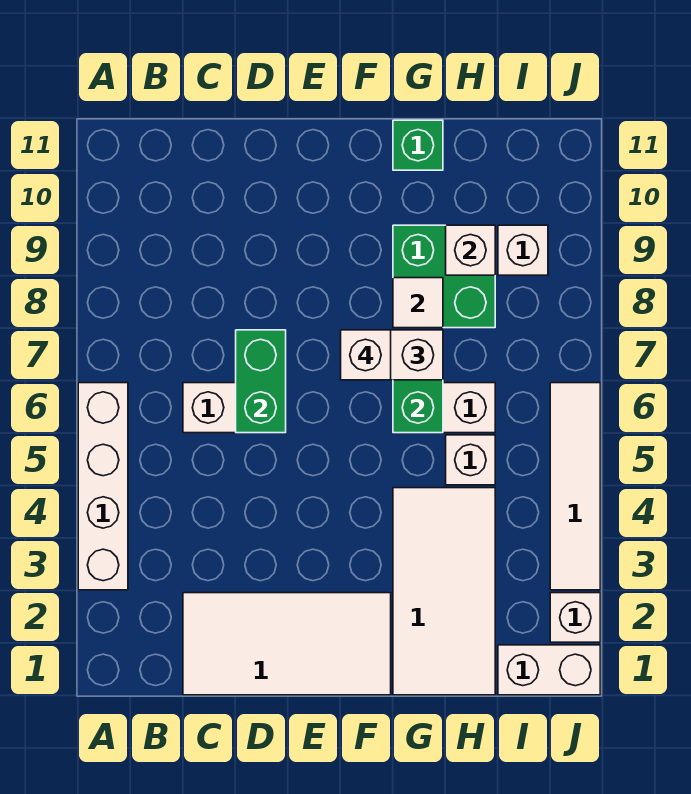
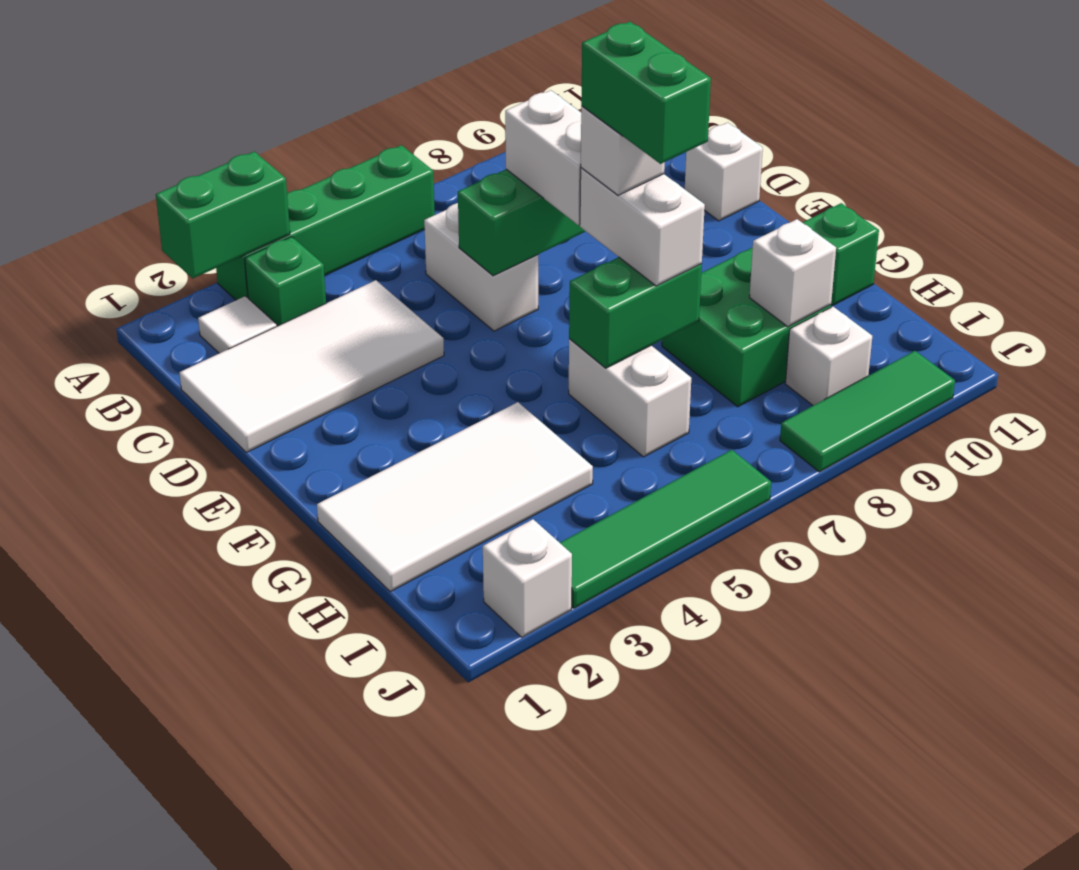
none -> green 1x2 brick [156,151,290,278]
white 1x4 brick [78,383,128,590] -> green 1x4 brick [216,145,435,300]
none -> green 1x1 brick [245,237,326,326]
white 2x4 tile [183,593,391,695] -> white 2x4 tile turned to [179,280,444,452]
none -> green 1x2 brick [581,22,711,164]
white 1x1 tile [393,278,443,328] -> white 1x1 tile moved to [198,296,277,353]
white 1x1 brick [446,435,495,485] -> white 1x1 brick moved to [685,122,763,221]
white 1x2 brick [498,645,600,695] -> white 1x2 brick moved to [505,90,581,225]
white 1x4 tile [550,383,600,590] -> green 1x4 tile [560,450,771,608]
none -> green 1x3 tile [780,351,955,472]

